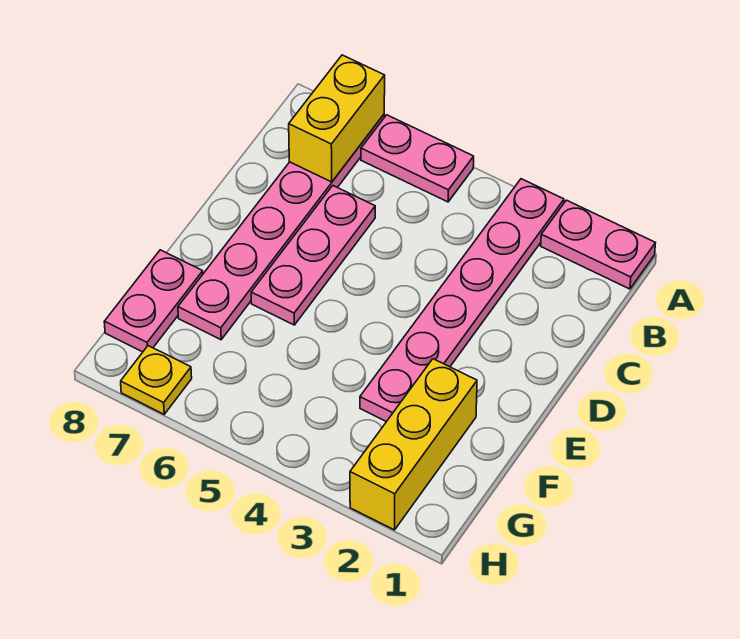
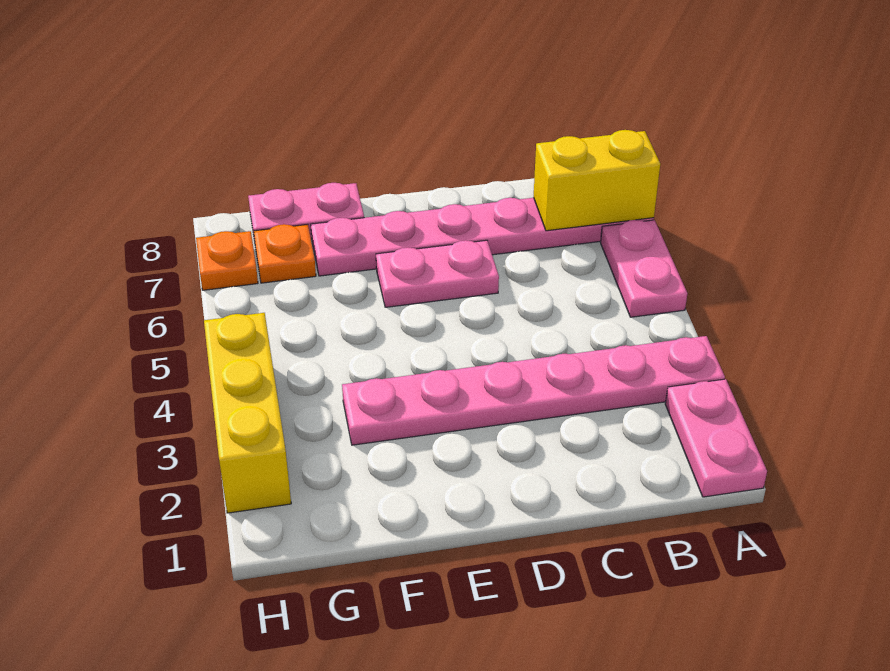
pink 1x3 plate [251,186,375,325] -> pink 1x2 plate [376,240,499,307]
yellow 1x3 brick [350,359,477,530] -> yellow 1x3 brick turned to [204,313,291,513]
none -> orange 1x1 plate [254,224,316,283]
yellow 1x1 plate [121,346,192,414] -> orange 1x1 plate [196,231,258,290]

